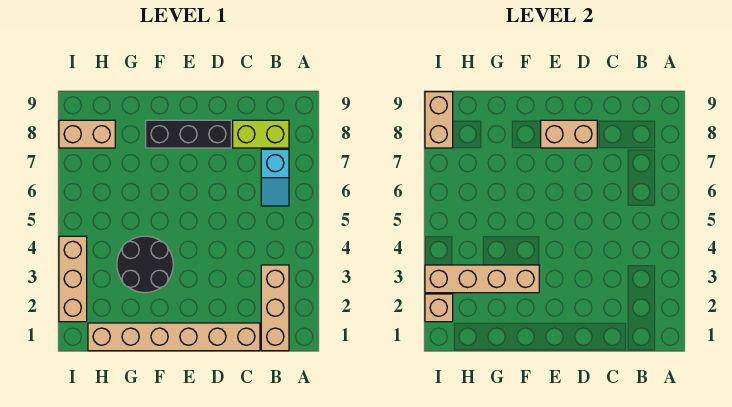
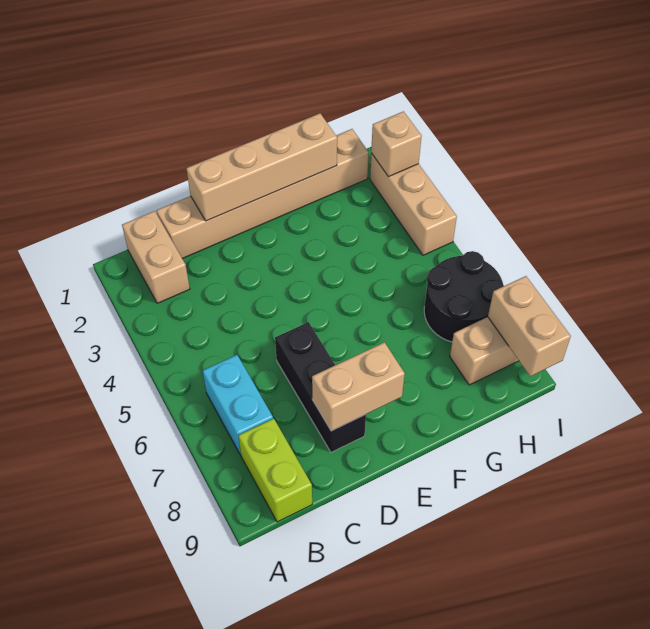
tan 1x3 brick [261,265,289,351] -> tan 1x2 brick [122,211,190,303]
cyan 1x2 slope [261,149,289,206] -> cyan 1x2 brick [203,355,273,455]
lime 1x2 brick [233,120,289,148] -> lime 1x2 brick turned to [238,419,312,522]
black 1x3 brick [146,120,231,148] -> black 1x3 brick turned to [275,322,366,452]
black 2x2 round brick [117,236,173,293] -> black 2x2 round brick moved to [424,251,504,342]
tan 1x4 brick [425,265,539,293] -> tan 1x4 brick moved to [186,113,337,221]

